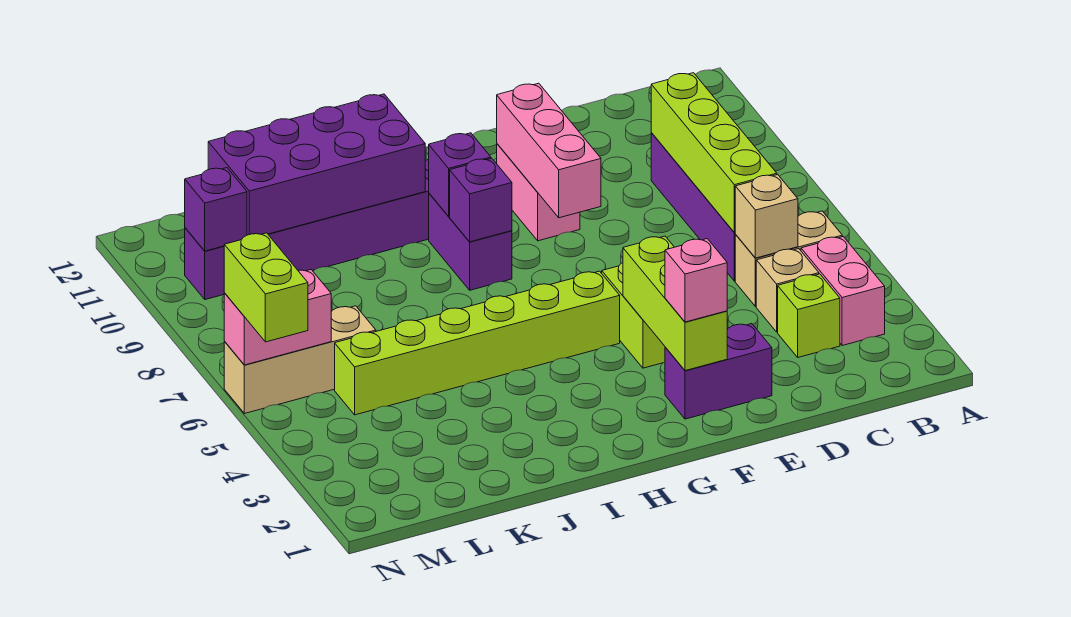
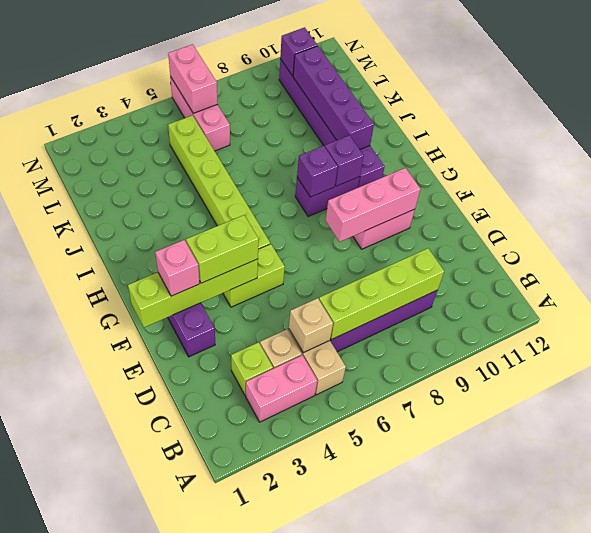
lime 1x3 brick [623,236,727,371] -> lime 1x4 brick [128,259,258,327]
purple 2x4 brick [208,94,425,235] -> purple 1x4 brick [293,46,374,149]
tan 1x3 brick [224,306,376,414] -> pink 1x3 brick [170,77,230,151]
lime 1x2 brick [224,233,308,342] -> lime 1x2 brick moved to [186,215,259,283]

